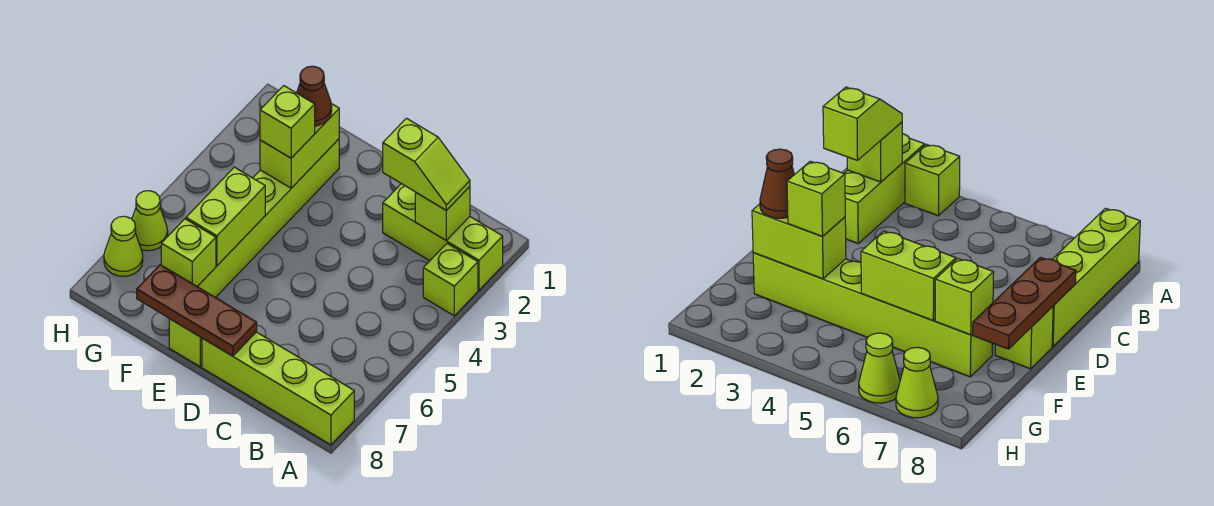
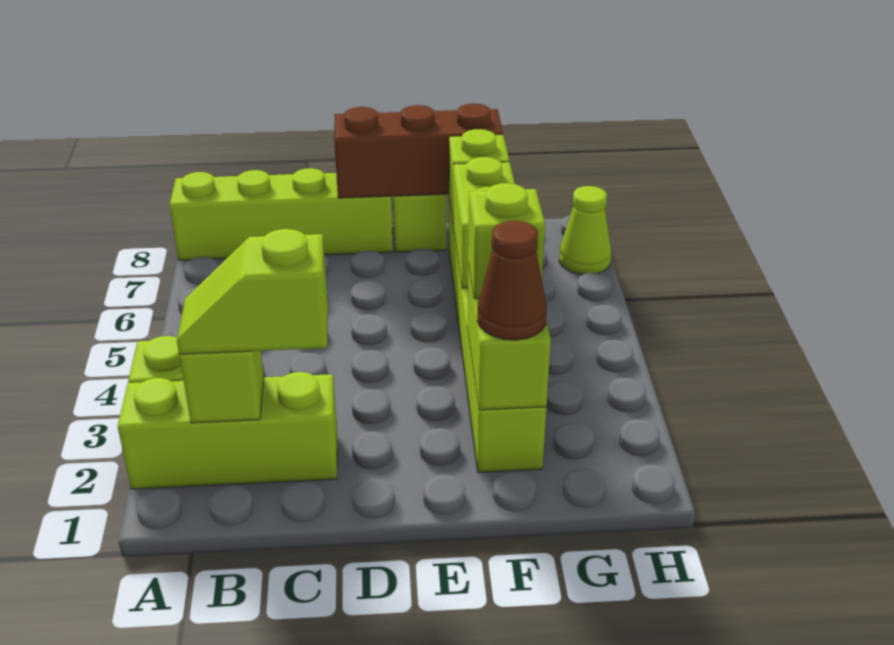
brown 1x3 plate [137,265,257,356] -> brown 1x3 brick [334,104,503,198]
lime 1x1 cone [132,191,168,251] -> none

